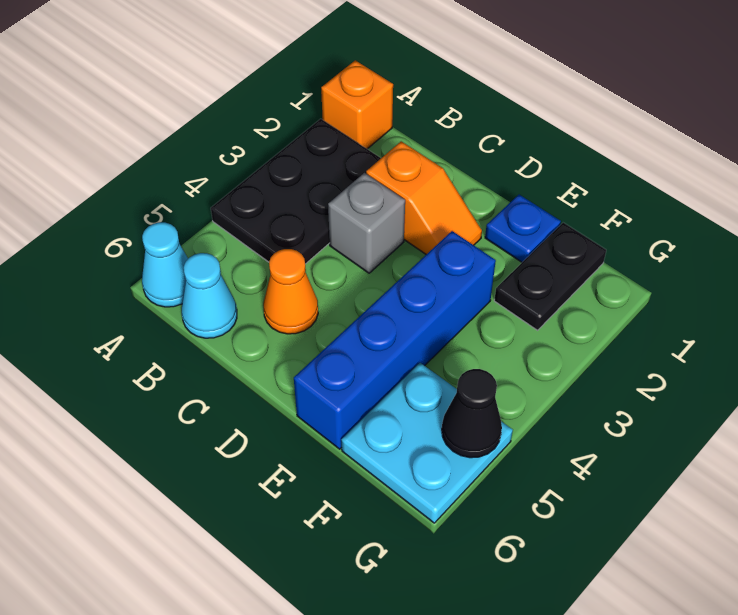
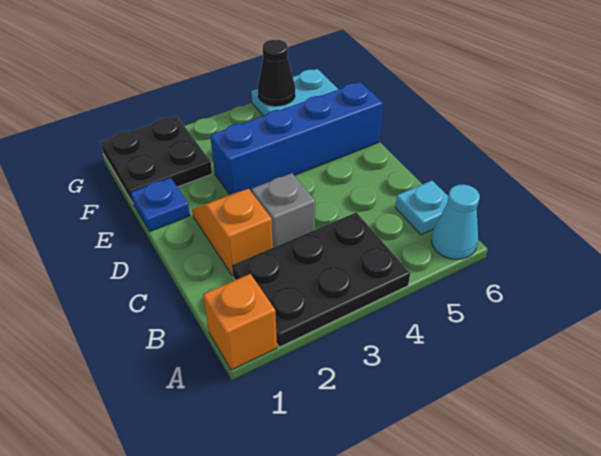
cyan 1x1 cone [182,253,237,338] -> cyan 1x1 plate [395,181,448,235]
orange 1x1 cone [263,249,318,334] -> none
black 1x2 plate [494,223,606,330] -> black 2x2 plate [101,116,212,203]

